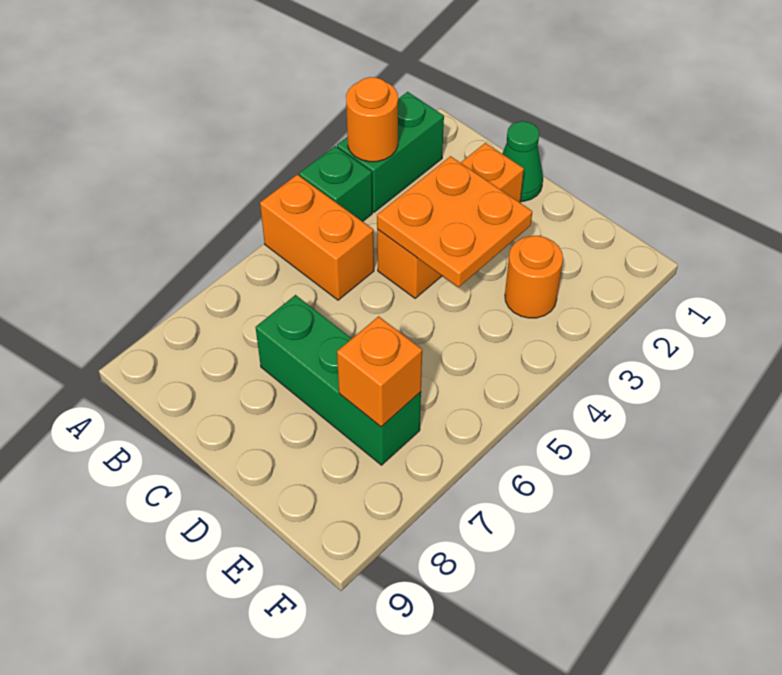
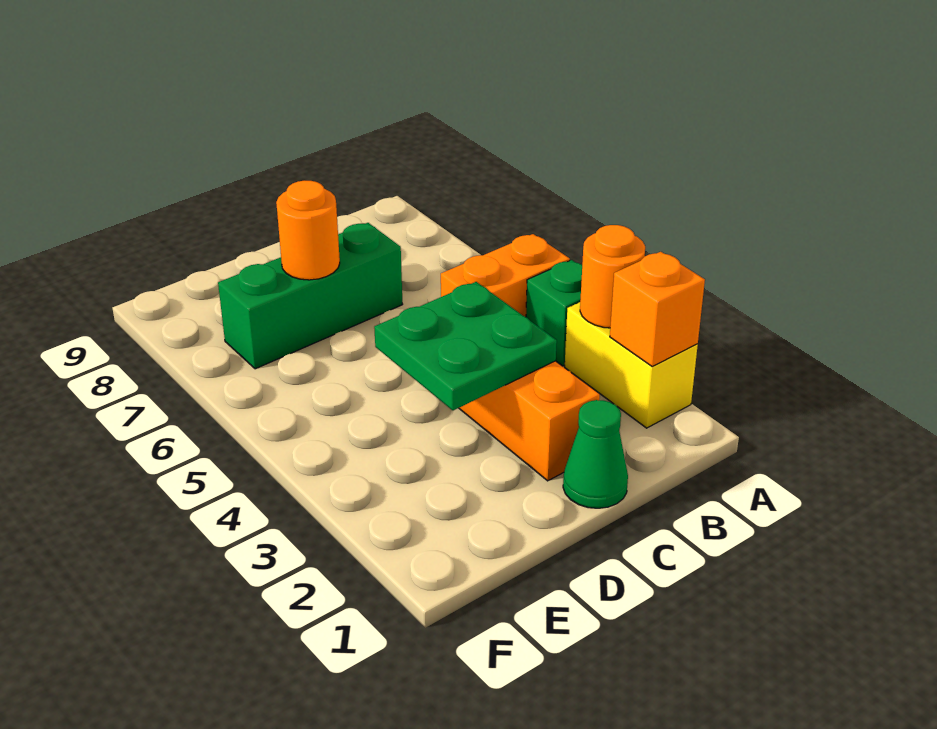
green 1x2 brick [337,92,444,212] -> yellow 1x2 brick [565,302,698,428]
orange 2x2 plate [377,156,532,287] -> green 2x2 plate [374,282,557,410]
orange 1x1 round brick [505,236,563,318] -> orange 1x1 round brick moved to [276,181,340,280]
orange 1x1 brick [337,316,422,427] -> orange 1x1 brick moved to [610,252,705,366]

